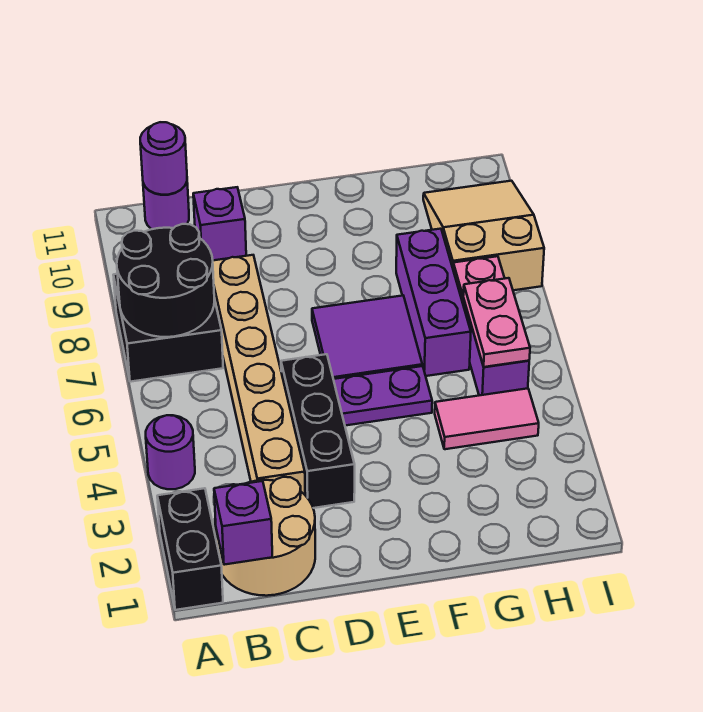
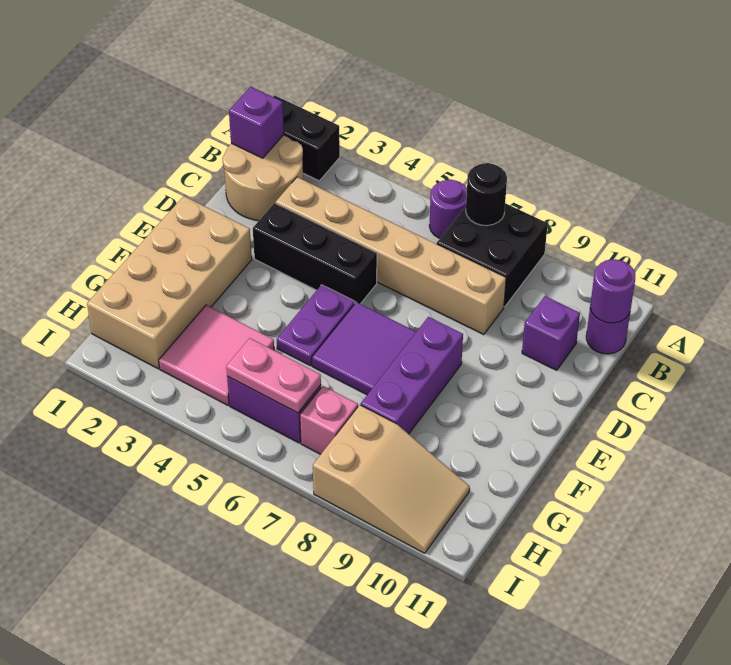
purple 1x1 round brick [146,415,195,489] -> purple 1x1 round brick moved to [429,179,467,238]
black 2x2 round brick [117,224,214,337] -> black 1x1 round brick [466,163,507,226]
none -> tan 2x4 brick [87,196,252,369]
pink 1x2 tile [435,388,539,449] -> pink 2x2 tile [159,305,274,405]
purple 1x3 brick [396,229,471,376] -> purple 1x3 brick turned to [361,317,463,434]

